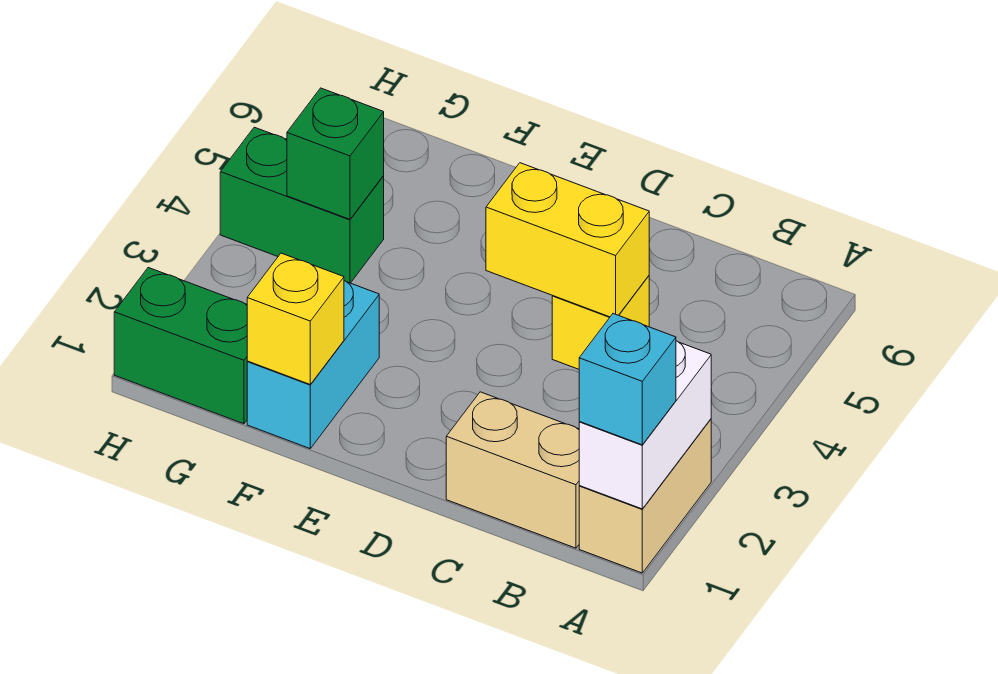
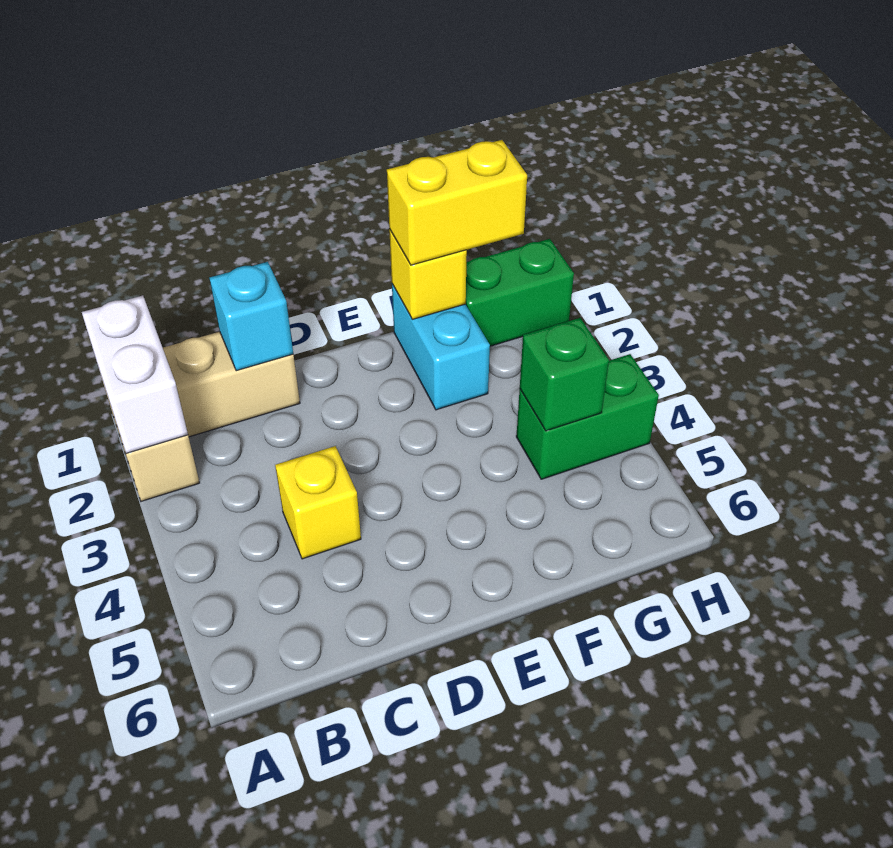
cyan 1x1 brick [579,314,676,445] -> cyan 1x1 brick moved to [210,262,293,371]
yellow 1x2 brick [486,163,649,317] -> yellow 1x2 brick moved to [387,140,527,265]

